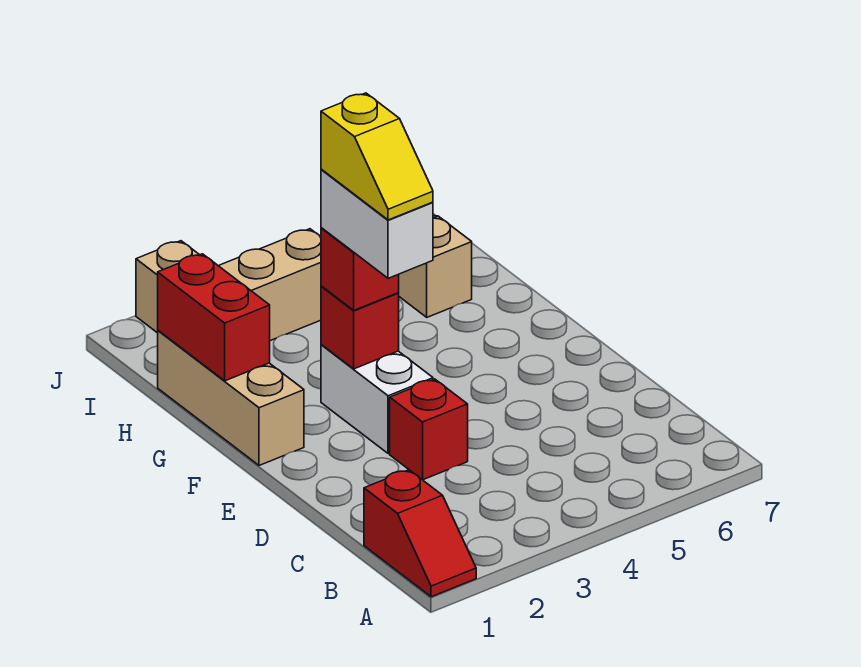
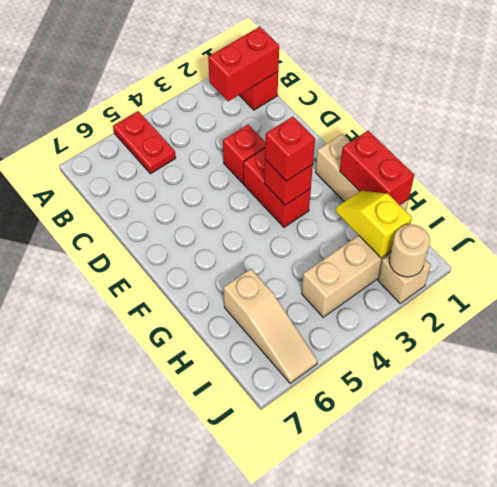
none -> red 1x2 plate [113,111,176,174]
none -> red 1x2 brick [208,27,279,101]
white 1x2 brick [321,345,433,454] -> red 1x2 brick [243,148,311,227]
white 1x2 brick [321,169,433,278] -> none
yellow 1x2 slope [321,93,433,220] -> yellow 1x2 slope moved to [336,190,412,258]
none -> tan 1x1 round brick [389,224,430,277]

